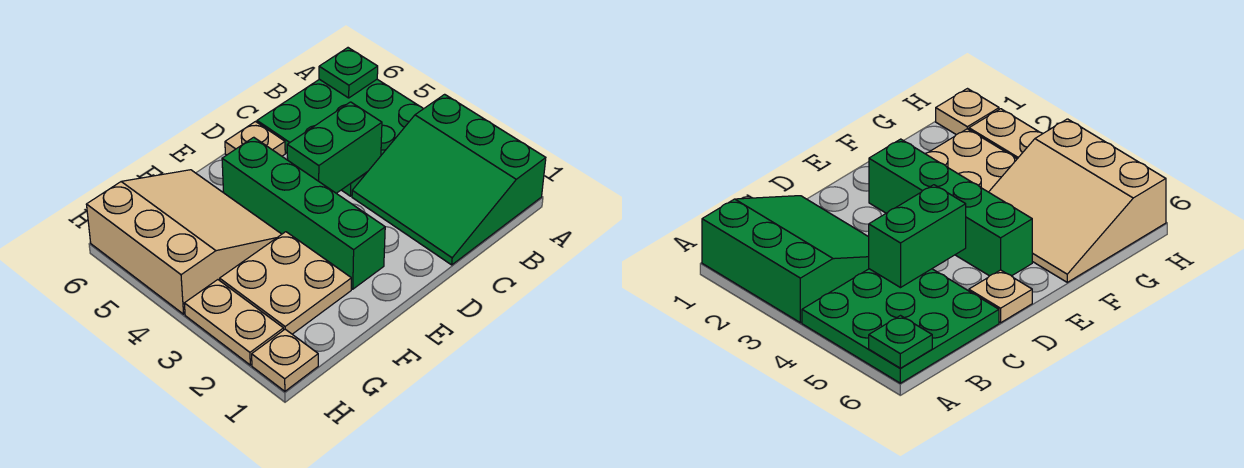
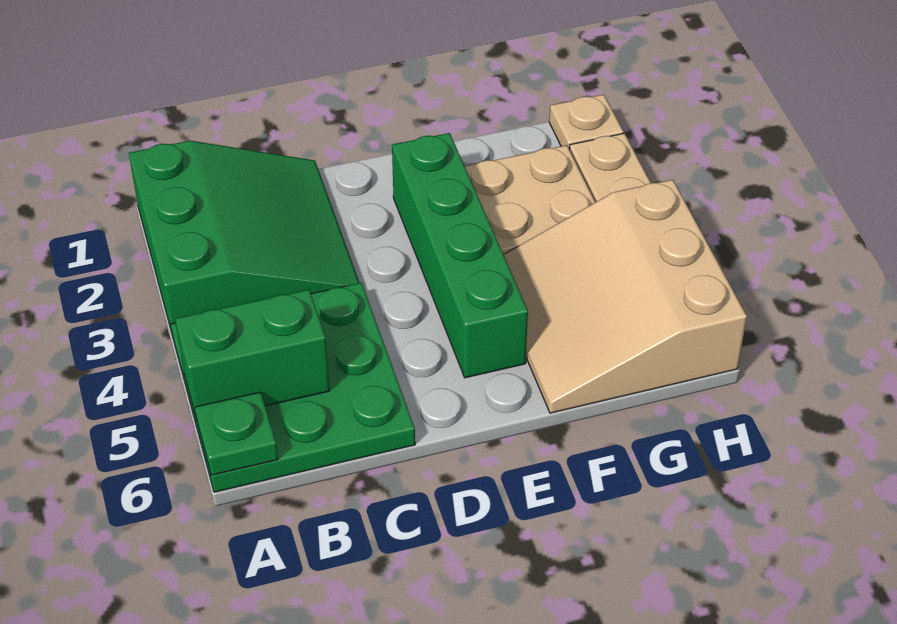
green 1x2 brick [287,102,382,193] -> green 1x2 brick moved to [175,290,329,420]
tan 1x1 plate [225,122,285,156] -> none

